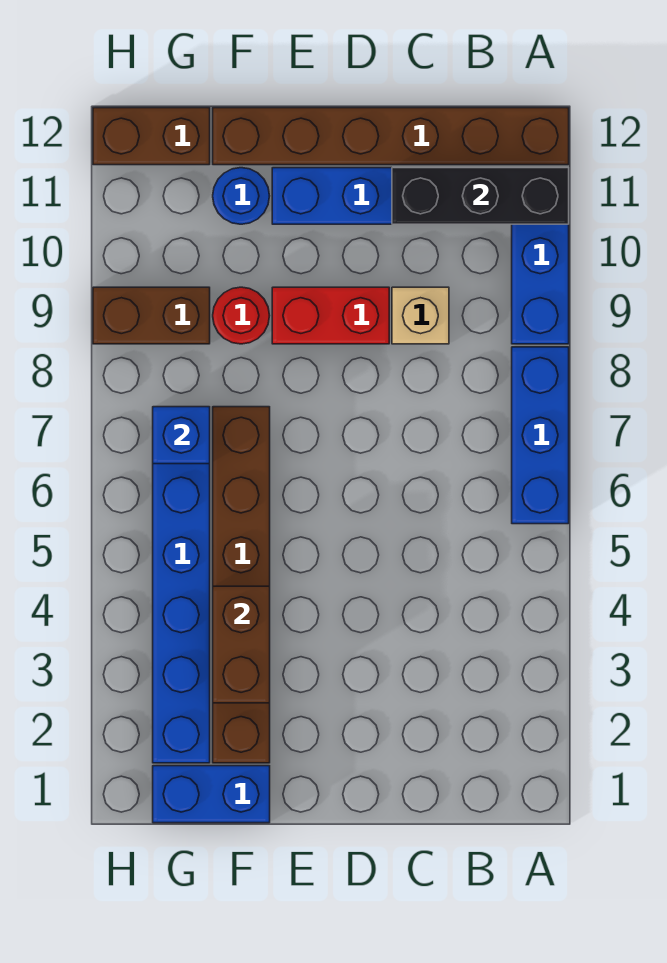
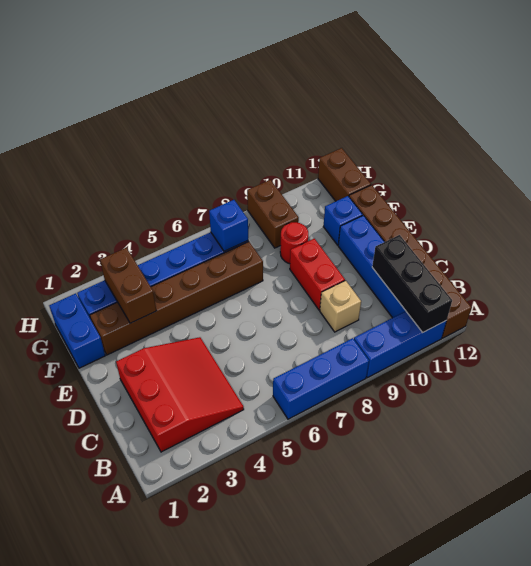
none -> red 3x3 slope [116,337,244,452]
brown 1x2 brick [213,586,270,703] -> brown 1x2 brick turned to [100,248,156,323]
blue 1x1 round brick [213,168,269,224] -> blue 1x1 brick [323,196,363,245]

